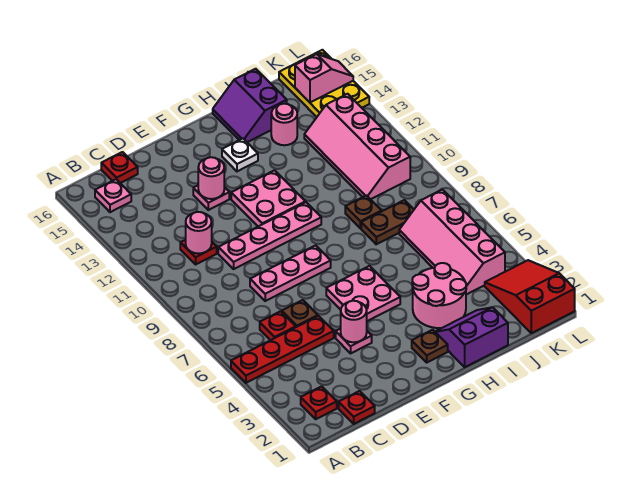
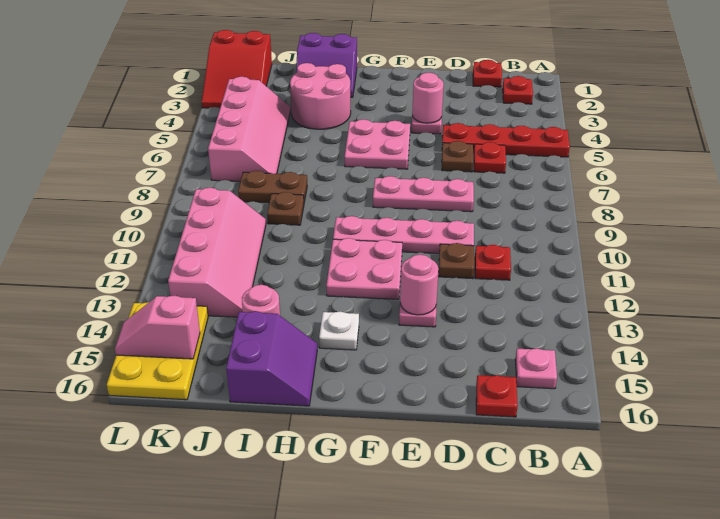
pink 1x1 round brick [186,212,212,254] -> none
brown 1x1 plate [412,330,448,362] -> brown 1x1 plate moved to [439,243,474,279]

